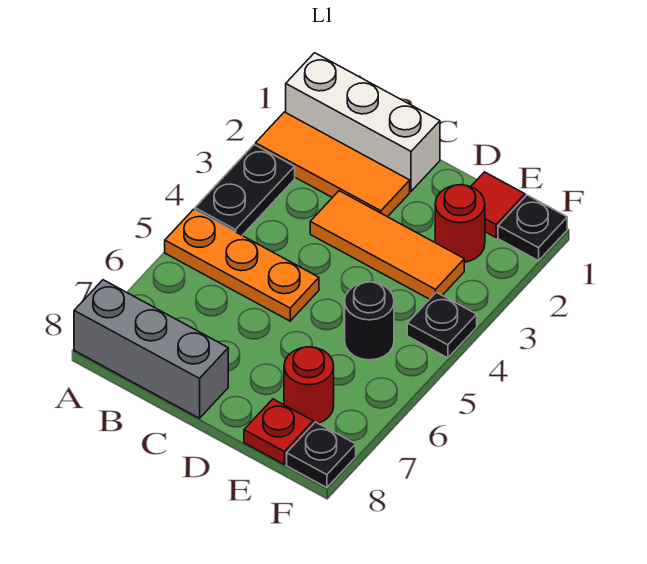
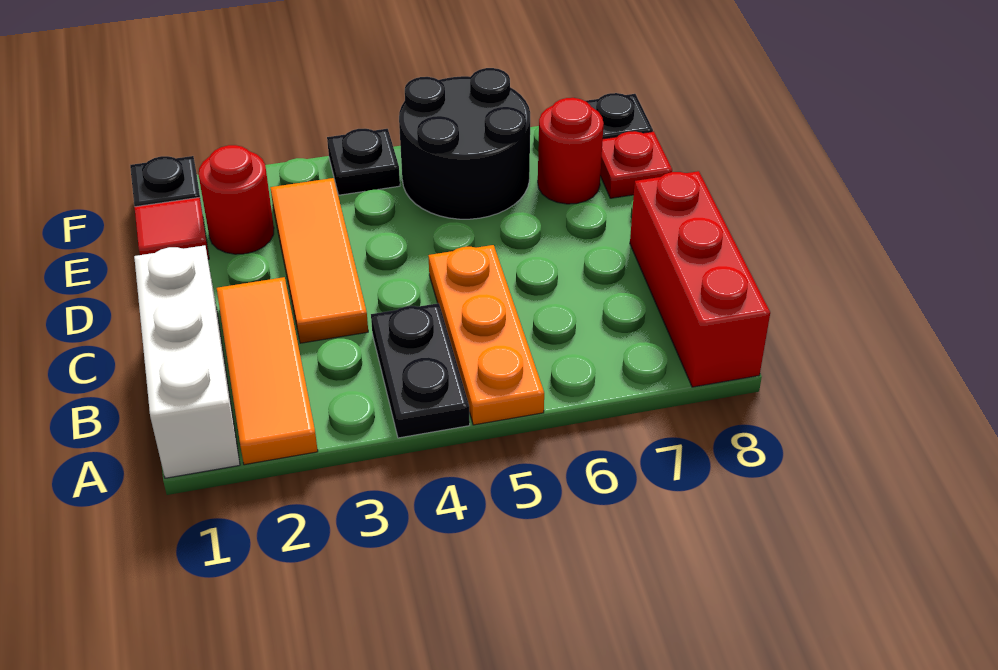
black 1x2 plate [195,145,295,235] -> black 1x2 plate turned to [371,303,470,438]
grey 1x3 brick [74,280,228,418] -> red 1x3 brick [630,171,770,387]
black 1x1 round brick [345,282,394,360] -> black 2x2 round brick [399,68,530,219]

